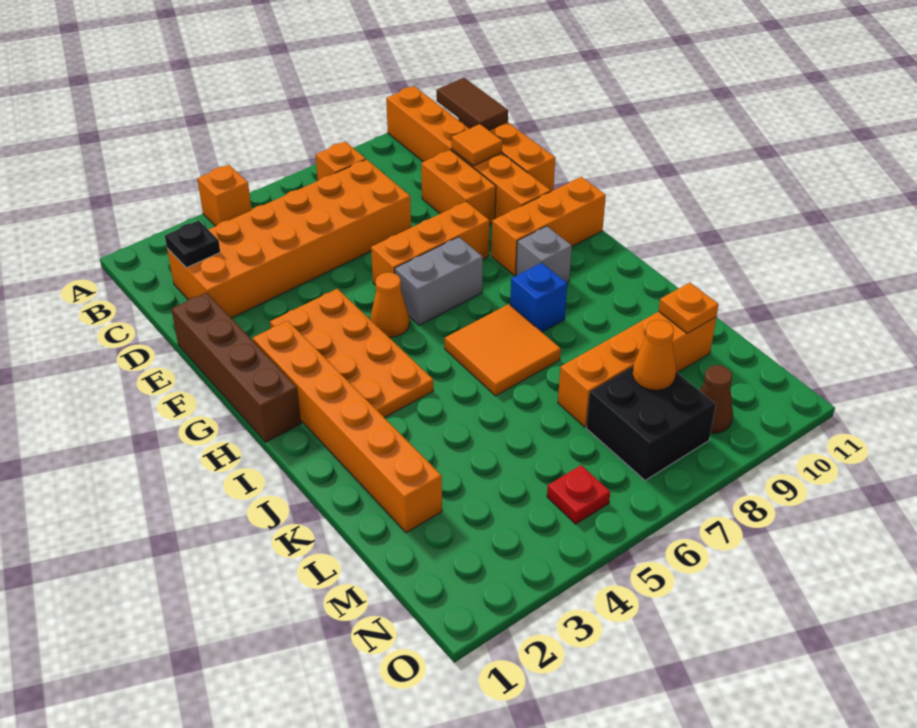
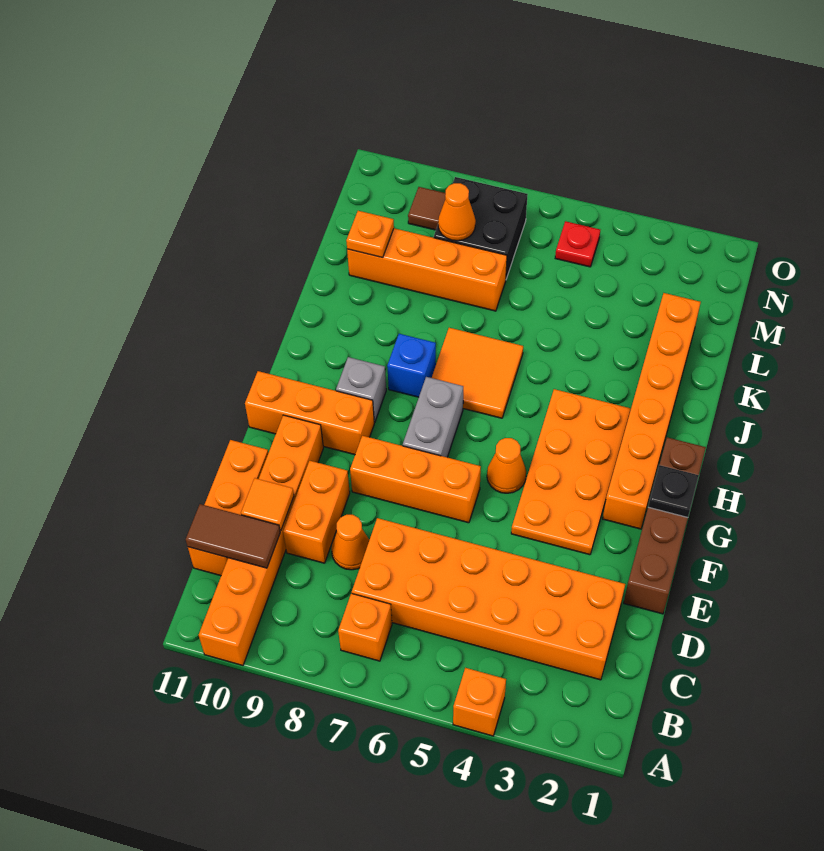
brown 1x2 tile [437,78,508,130] -> brown 1x2 tile turned to [186,504,280,568]
black 1x1 plate [165,220,220,268] -> black 1x1 plate moved to [648,465,699,517]
none -> orange 1x1 cone [331,515,369,570]
grey 1x2 brick [395,237,483,325] -> grey 1x2 brick turned to [403,377,463,457]
brown 1x1 cone [700,365,733,433] -> brown 1x1 tile [408,187,446,230]

